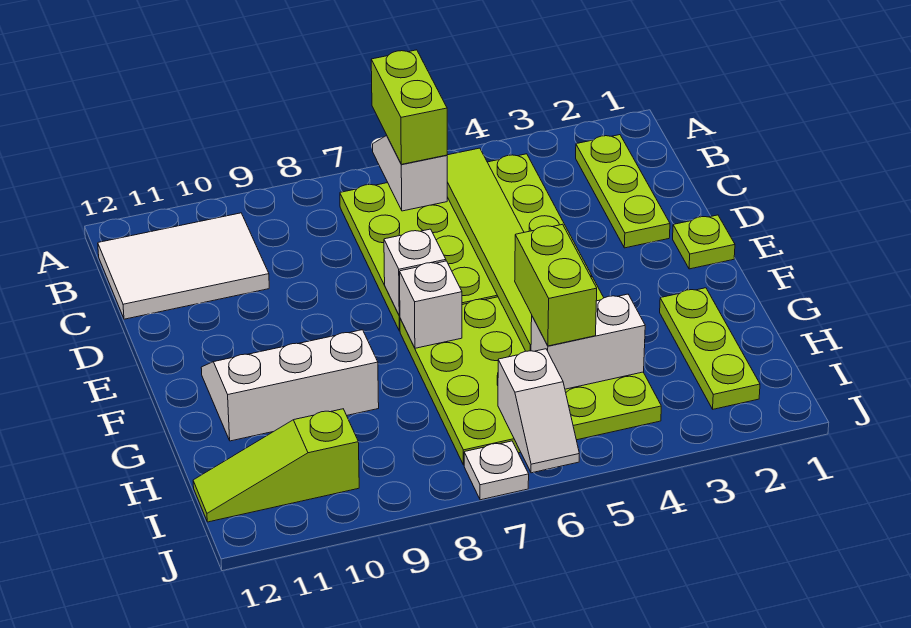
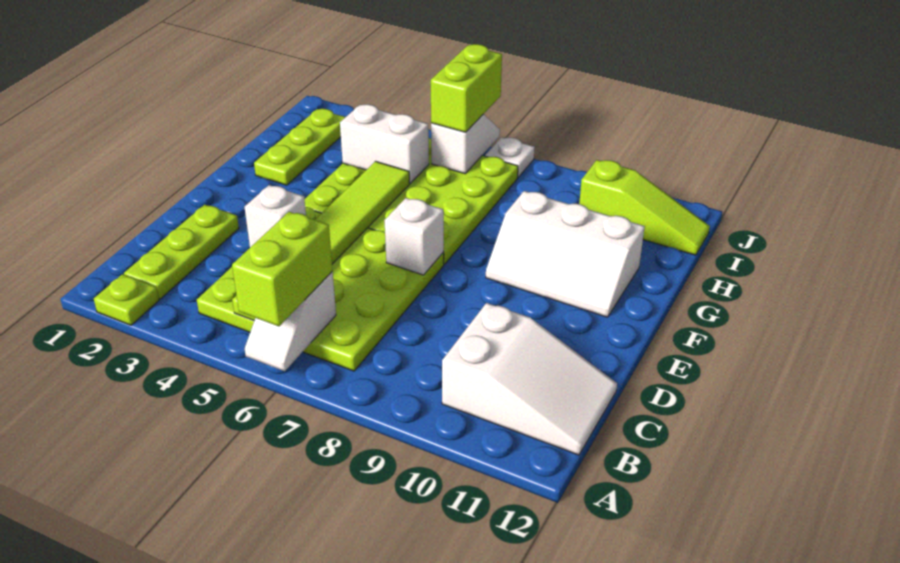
white 2x3 tile [98,213,269,319] -> white 2x3 slope [442,303,617,455]
lime 1x1 plate [673,215,735,269] -> lime 1x1 plate moved to [94,274,159,325]
white 1x1 brick [400,261,462,348] -> white 1x1 brick moved to [245,185,306,247]
lime 1x2 brick [515,224,597,346] -> lime 1x2 brick moved to [431,44,502,132]

